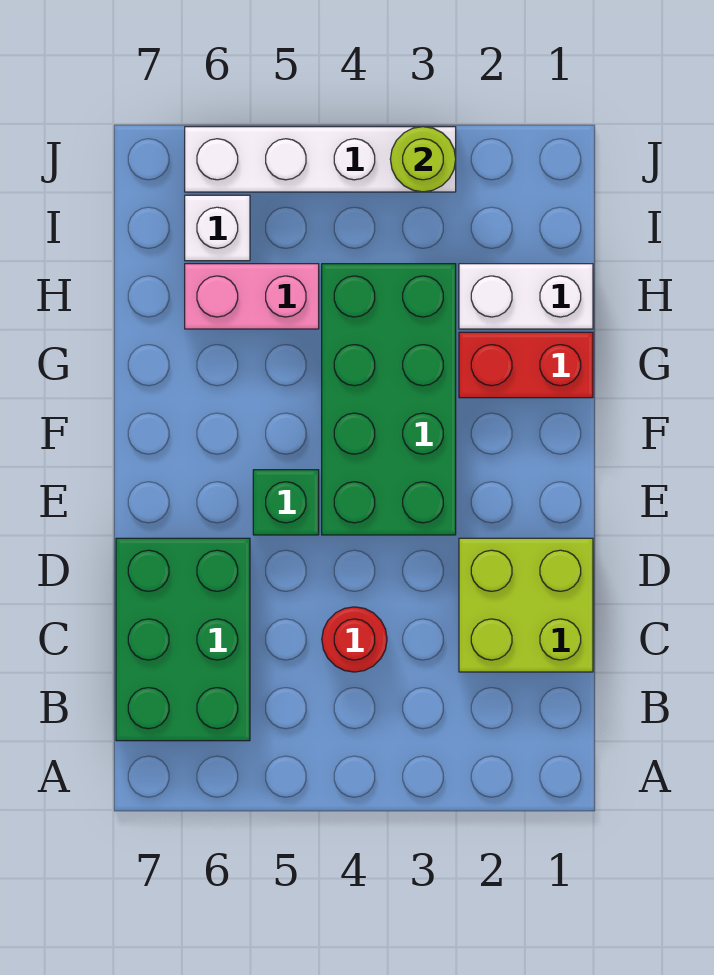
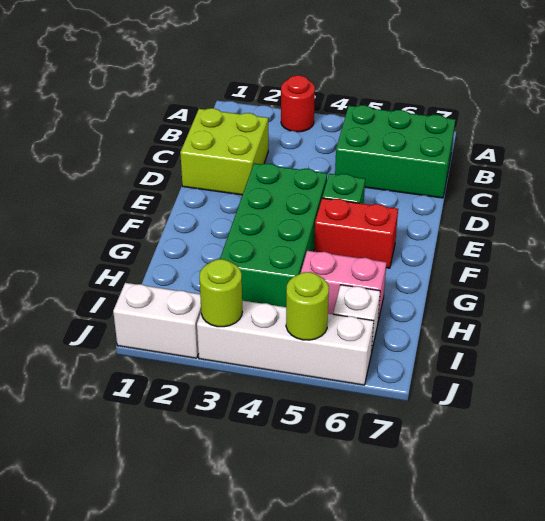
green 2x3 brick [116,538,250,741] -> green 2x3 brick turned to [335,105,455,198]
red 1x1 round brick [322,607,387,672] -> red 1x1 round brick moved to [281,75,315,132]
red 1x2 brick [459,332,593,398] -> red 1x2 brick moved to [314,198,398,268]
white 1x2 brick [459,264,593,329] -> white 1x2 brick moved to [113,283,201,358]
none -> lime 1x1 round brick [286,272,329,340]

